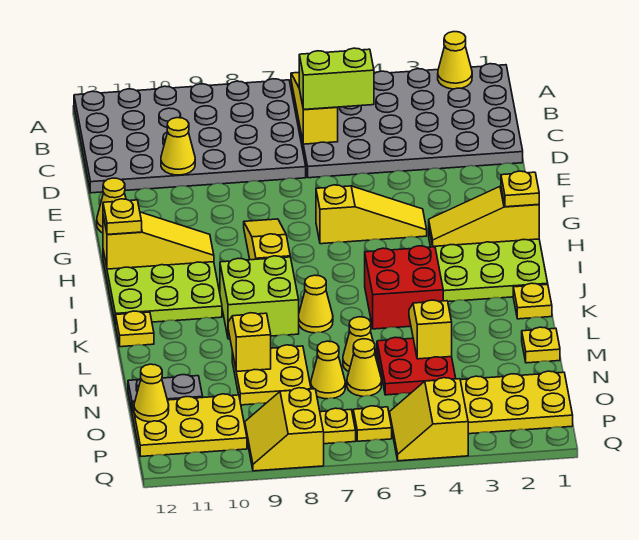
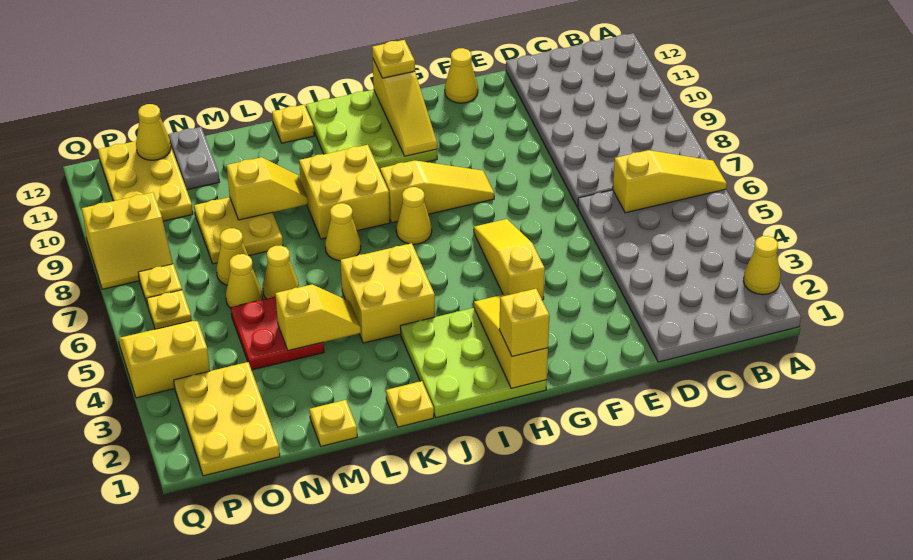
lime 1x2 brick [299,48,374,110] -> none
yellow 1x1 cone [161,118,195,175] -> yellow 1x1 cone moved to [396,187,432,244]
yellow 1x3 slope [316,185,427,244] -> yellow 1x3 slope turned to [474,219,545,300]
yellow 1x1 plate [501,171,539,207] -> yellow 1x1 brick [499,289,549,357]
red 2x2 brick [365,246,443,329] -> yellow 2x2 brick [340,243,435,343]
lime 2x2 brick [220,256,299,339] -> yellow 2x2 brick [299,145,390,239]
yellow 2x2 slope [245,388,324,471] -> yellow 2x2 slope turned to [82,192,173,289]

